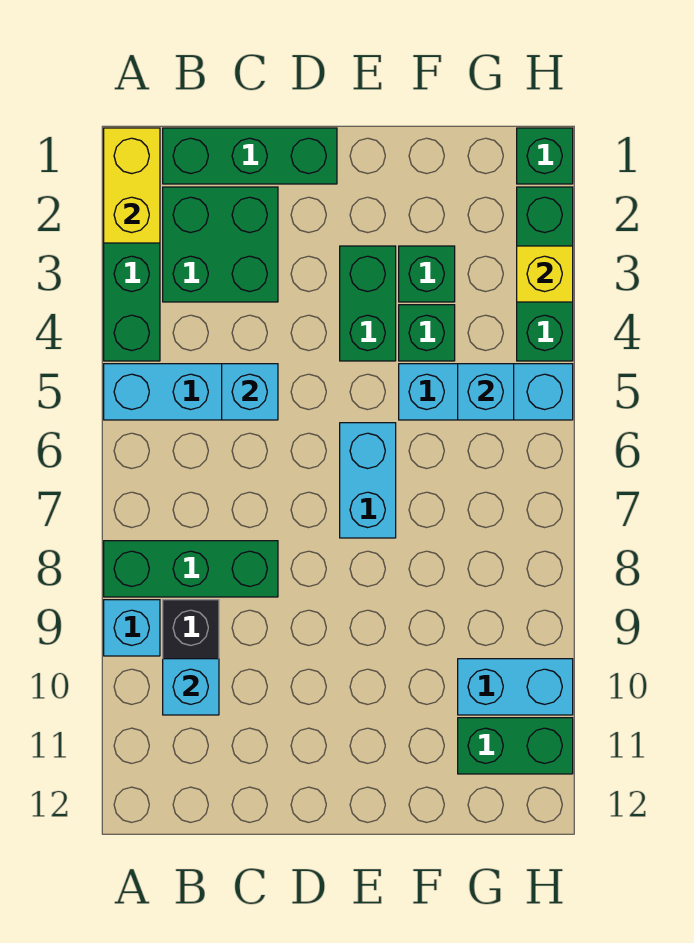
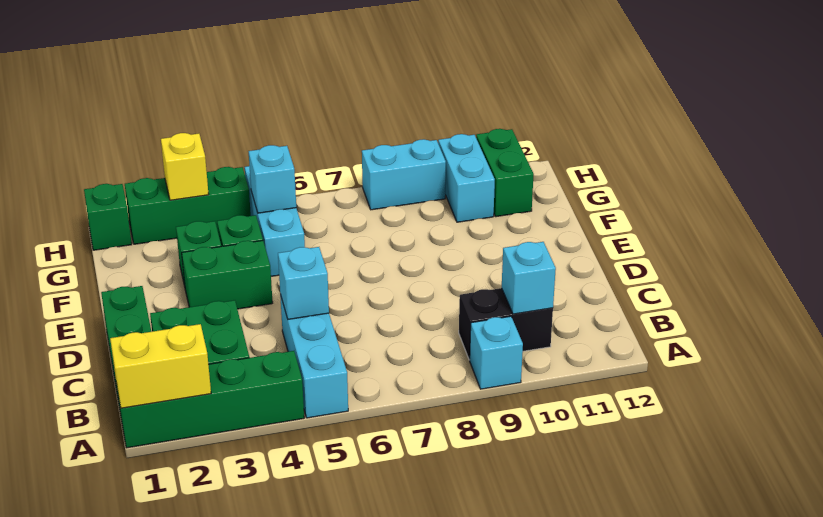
green 1x3 brick [104,541,278,597] -> none
cyan 1x2 brick [340,423,396,538] -> cyan 1x2 brick moved to [362,139,446,210]

